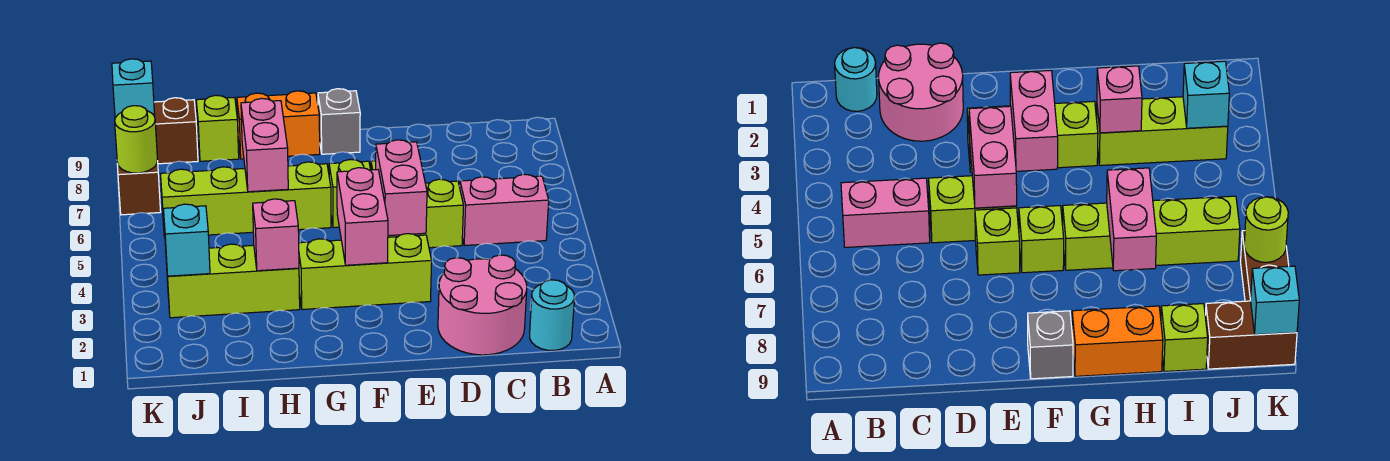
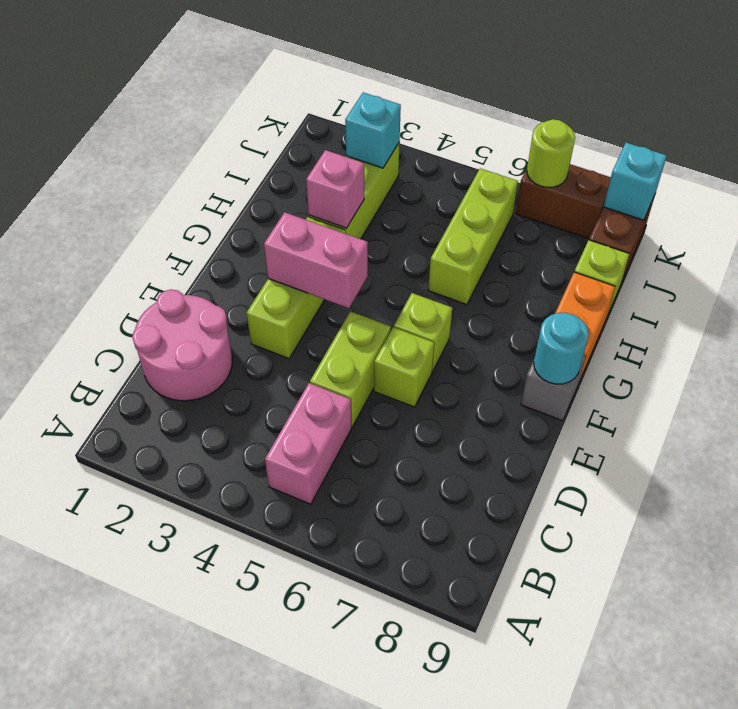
cyan 1x1 round brick [530,280,575,351] -> cyan 1x1 round brick moved to [534,313,589,384]
pink 1x2 brick [376,140,427,236] -> none
lime 1x4 brick [161,162,331,237] -> lime 1x3 brick [428,168,518,305]
pink 1x2 brick [241,98,288,192] -> none

